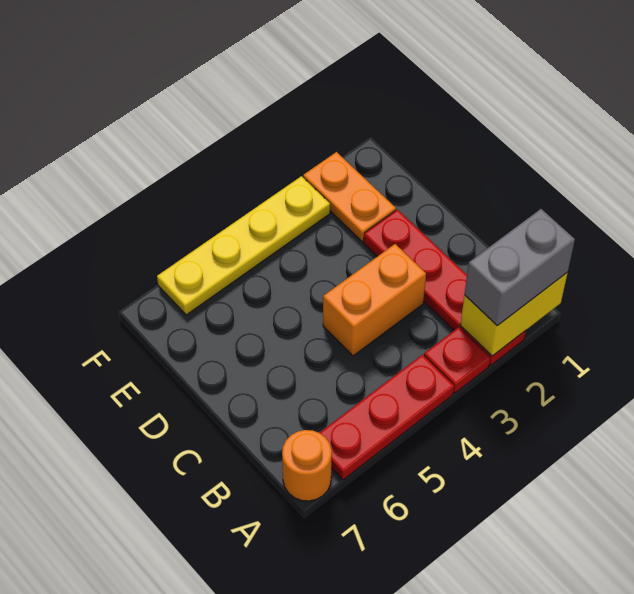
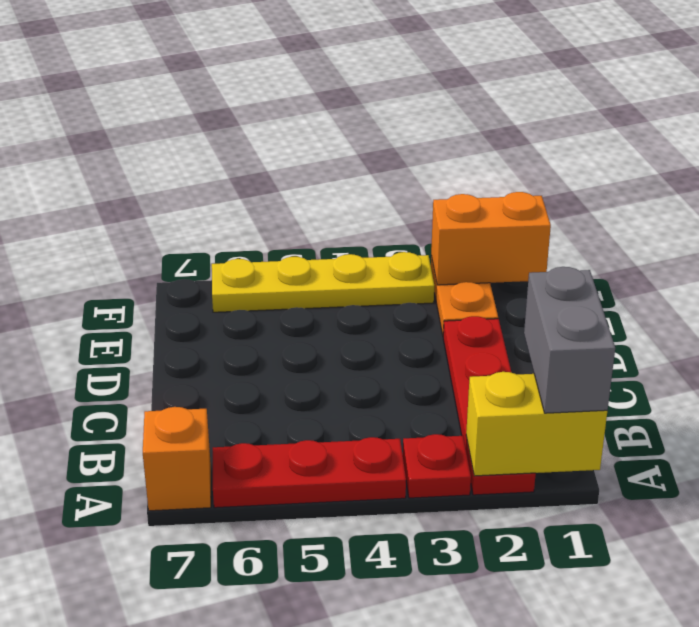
grey 1x2 brick [464,209,575,326] -> grey 1x2 brick turned to [524,267,615,413]
orange 1x1 round brick [282,430,332,501] -> orange 1x1 brick [143,407,211,511]
orange 1x2 brick [323,244,426,356] -> orange 1x2 brick moved to [431,192,551,285]

